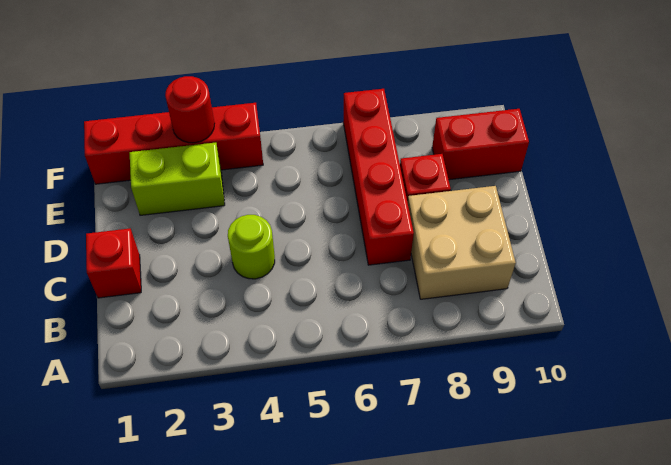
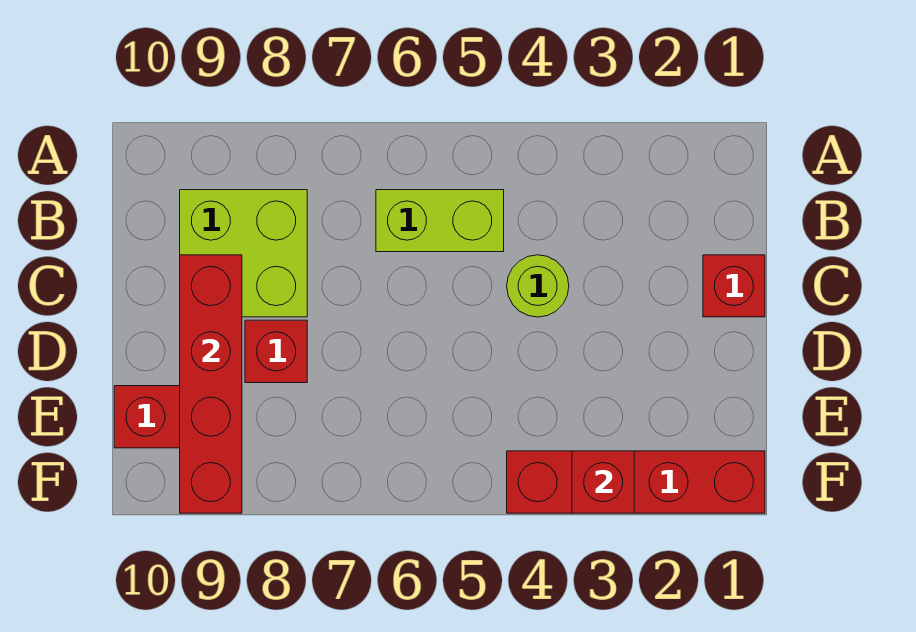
tan 2x2 brick [408,186,516,299] -> lime 2x2 brick [180,190,307,317]
red 1x4 brick [343,89,414,265] -> red 1x4 brick moved to [180,255,242,513]
lime 1x2 brick [130,143,225,215] -> lime 1x2 brick moved to [376,190,504,252]
red 1x1 round brick [165,76,214,143] -> red 1x1 brick [572,451,634,513]

